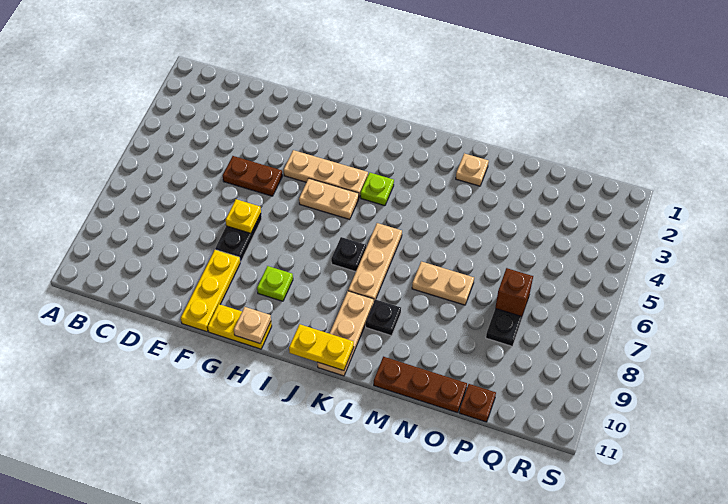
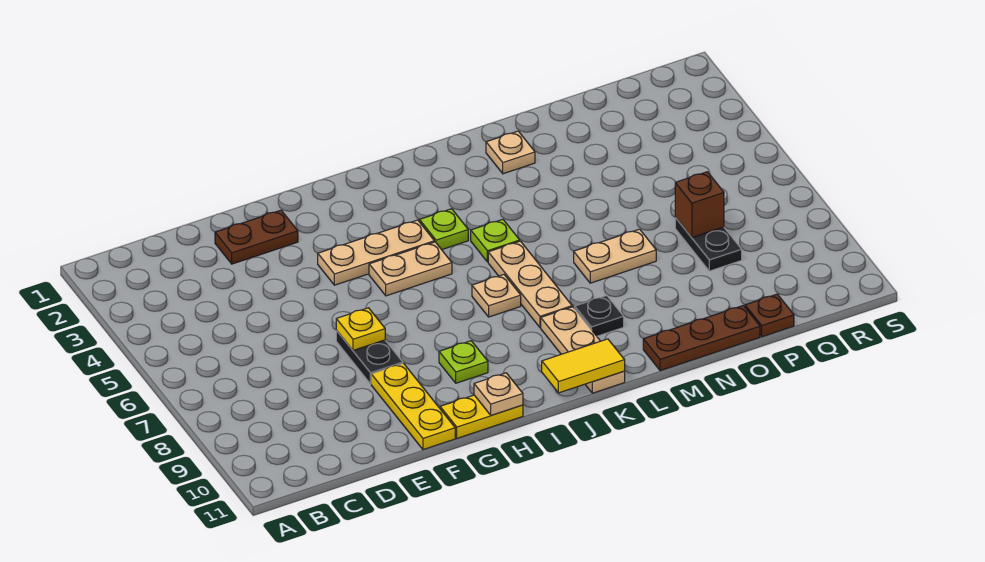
brown 1x2 plate [223,156,282,196] -> brown 1x2 plate moved to [215,210,298,264]
black 1x1 plate [331,237,366,272] -> tan 1x1 plate [472,275,521,317]
yellow 1x2 plate [289,324,354,371] -> yellow 1x2 tile [542,339,625,393]
none -> lime 1x1 plate [471,219,520,262]

